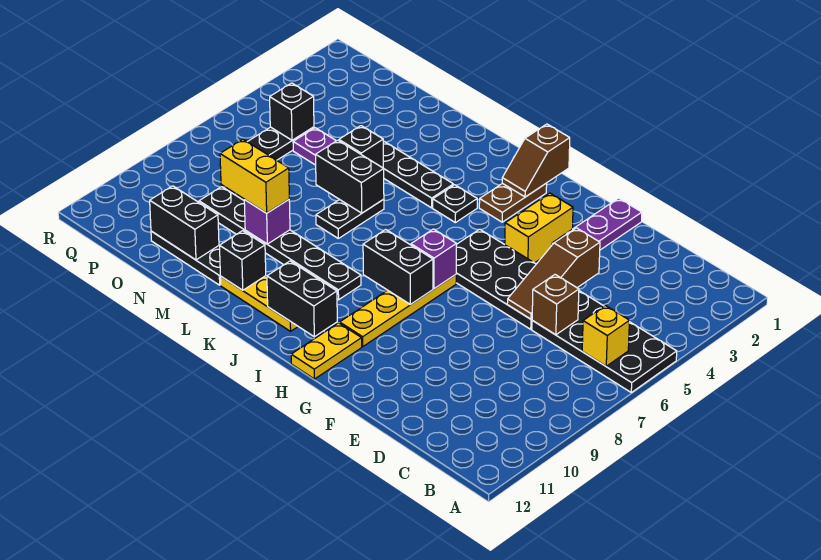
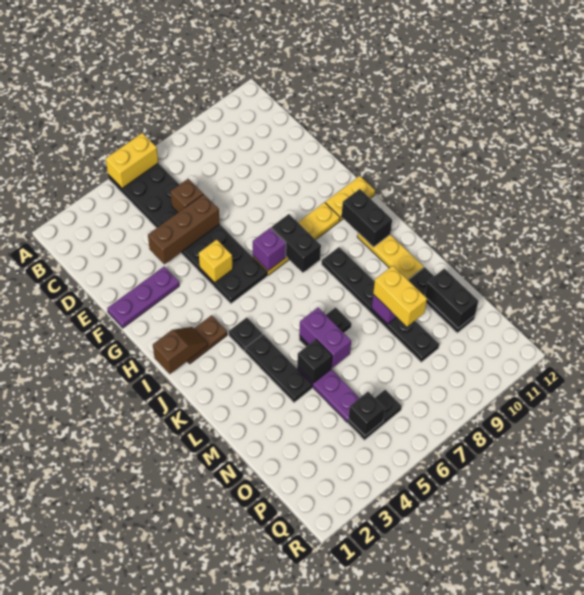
yellow 1x1 brick [582,305,629,366] -> yellow 1x1 brick moved to [199,240,233,283]
brown 1x3 slope [507,228,600,319] -> brown 1x3 brick [148,194,220,264]
yellow 1x2 brick [505,193,573,263] -> yellow 1x2 brick moved to [106,133,158,188]
black 1x2 brick [316,140,384,213] -> purple 1x2 brick [299,308,351,368]
black 1x1 brick [219,231,266,290] -> none

